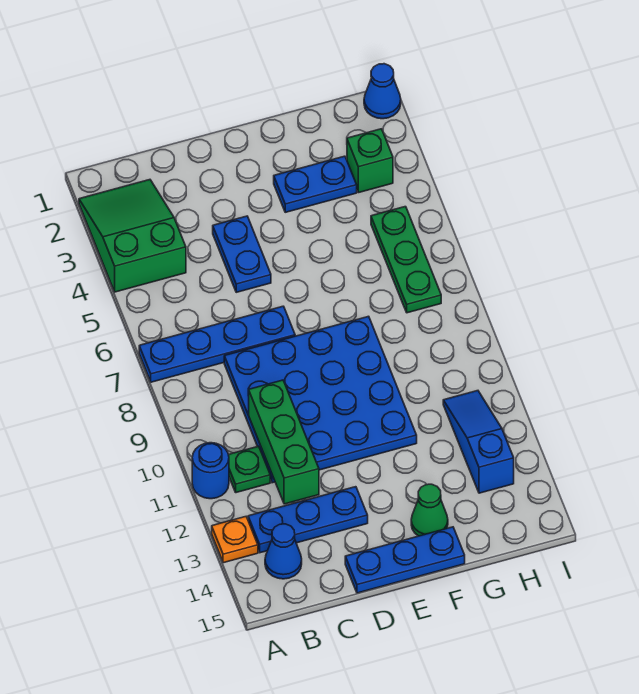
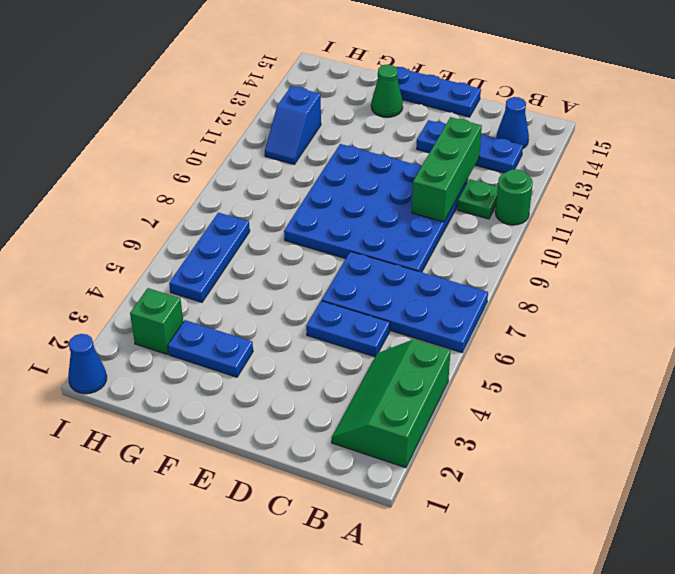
green 2x3 slope [79,180,186,292] -> green 2x3 slope turned to [332,339,451,468]
blue 1x4 plate [139,306,295,382] -> blue 2x4 plate [322,251,488,353]
blue 1x1 round brick [192,443,229,499] -> green 1x1 round brick [495,169,533,225]
orange 1x1 plate [212,517,258,563] -> none
blue 1x2 plate [213,216,271,292] -> blue 1x2 plate turned to [306,301,390,357]
green 1x3 plate [371,207,441,313] -> blue 1x3 plate [169,213,250,302]
blue 1x3 slope [443,391,514,493] -> blue 1x2 slope [265,86,321,164]

